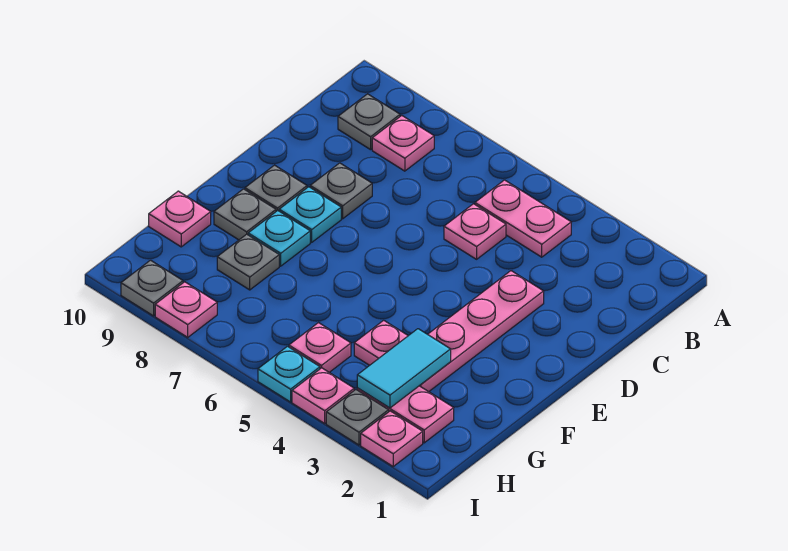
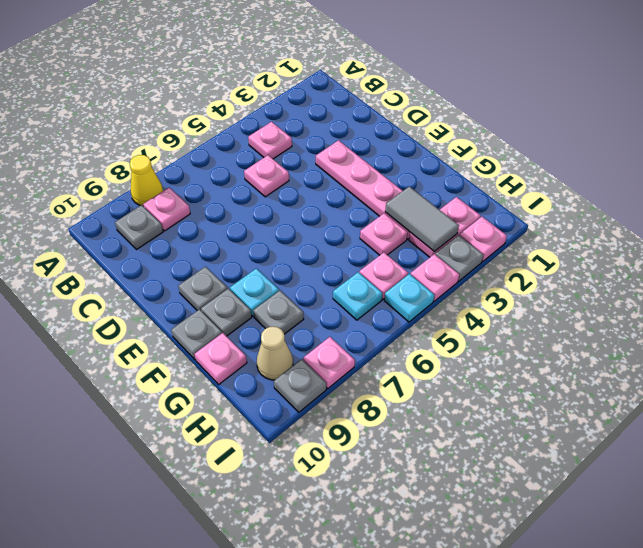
none -> yellow 1x1 cone [130,155,163,206]
pink 1x2 plate [475,180,571,257] -> pink 1x1 plate [248,122,292,159]
grey 1x1 plate [310,163,372,219] -> grey 1x1 plate moved to [171,309,222,360]
cyan 1x1 plate [279,187,341,242] -> cyan 1x1 plate moved to [333,272,382,320]
cyan 1x2 tile [357,329,451,408] -> grey 1x2 tile [385,186,459,252]
none -> tan 1x1 cone [257,326,293,380]

